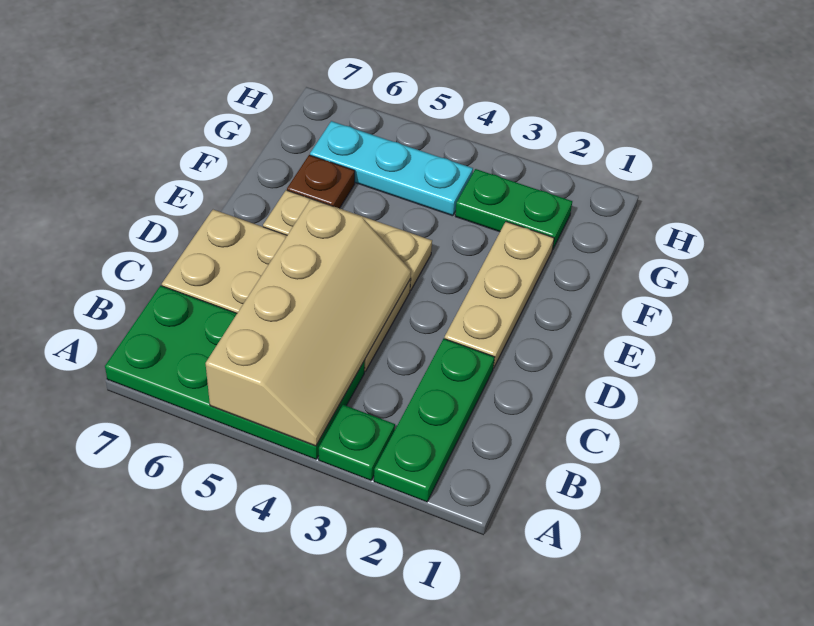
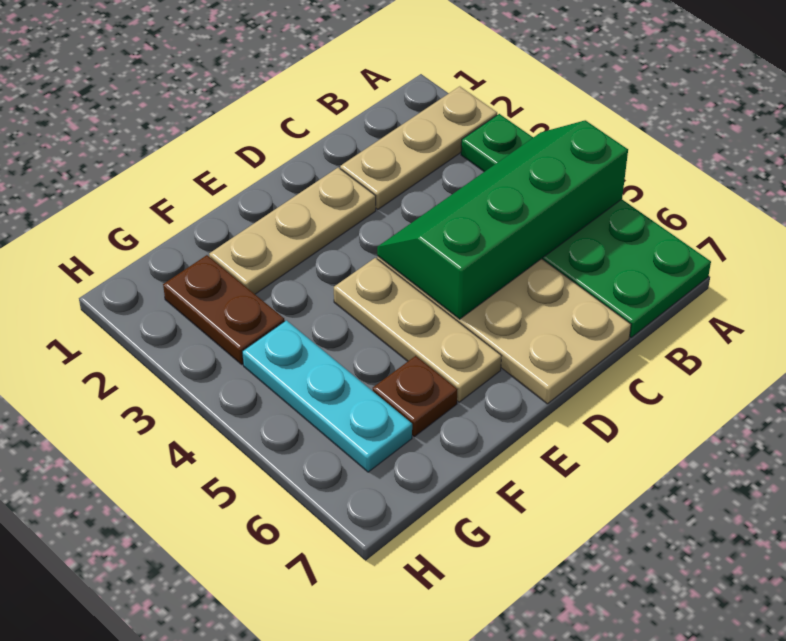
green 1x3 plate [374,339,494,502] -> tan 1x3 plate [340,86,497,209]
tan 2x4 slope [206,199,411,446] -> green 2x4 slope [377,120,628,319]
green 1x2 plate [455,169,572,250] -> brown 1x2 plate [163,255,285,364]

